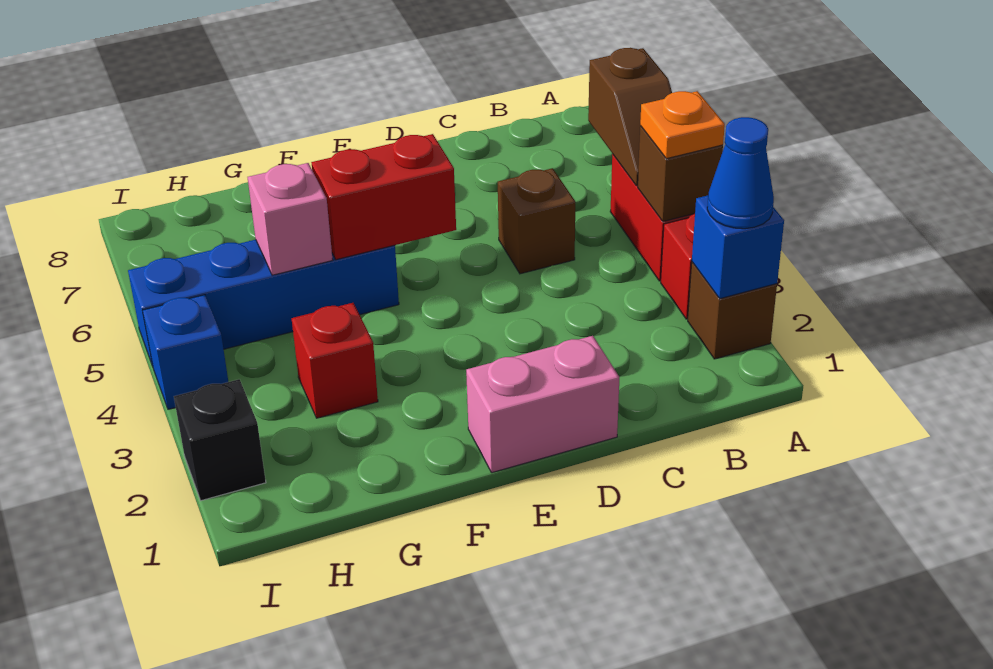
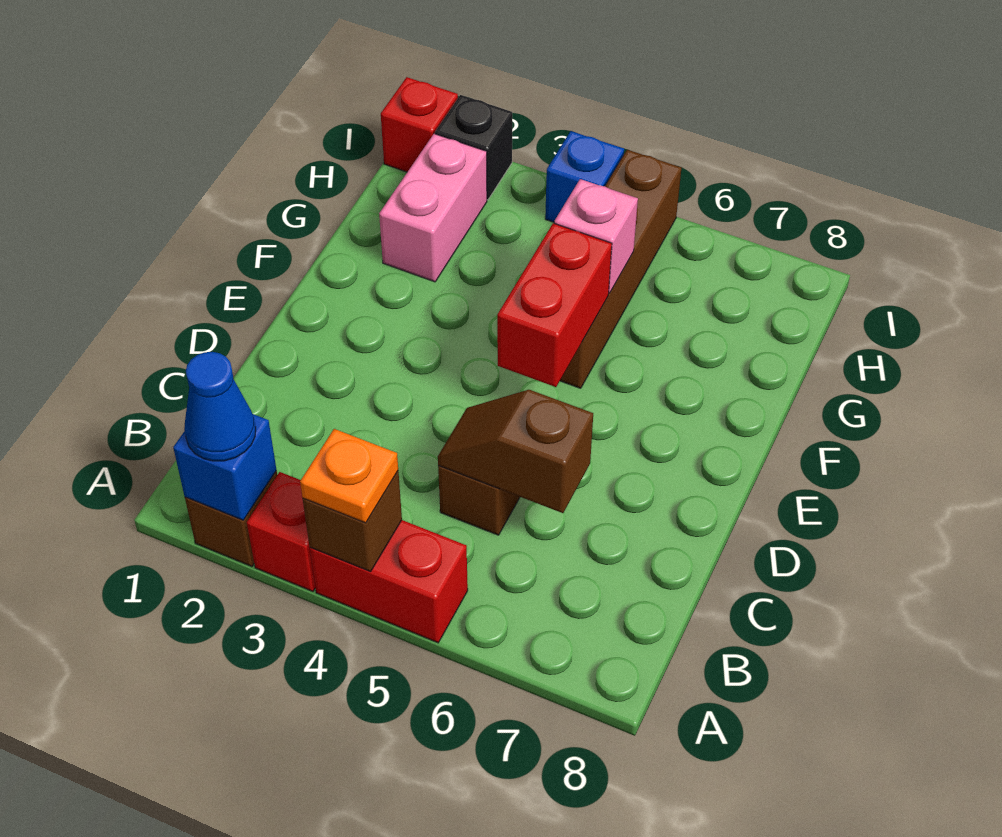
brown 1x2 slope [588,48,672,186] -> brown 1x2 slope moved to [438,390,593,513]
pink 1x2 brick [466,336,619,473] -> pink 1x2 brick moved to [379,134,487,282]
blue 1x4 brick [128,240,399,366] -> brown 1x4 brick [560,150,681,388]
red 1x1 brick [292,303,378,418] -> red 1x1 brick moved to [381,77,458,172]

